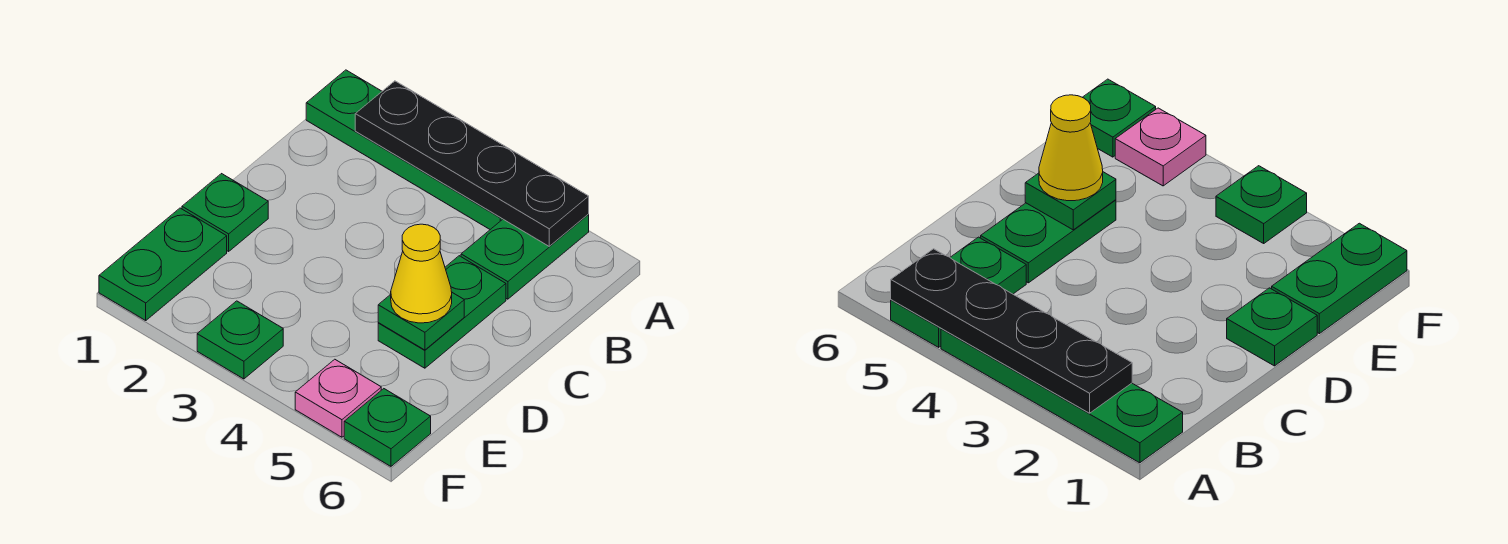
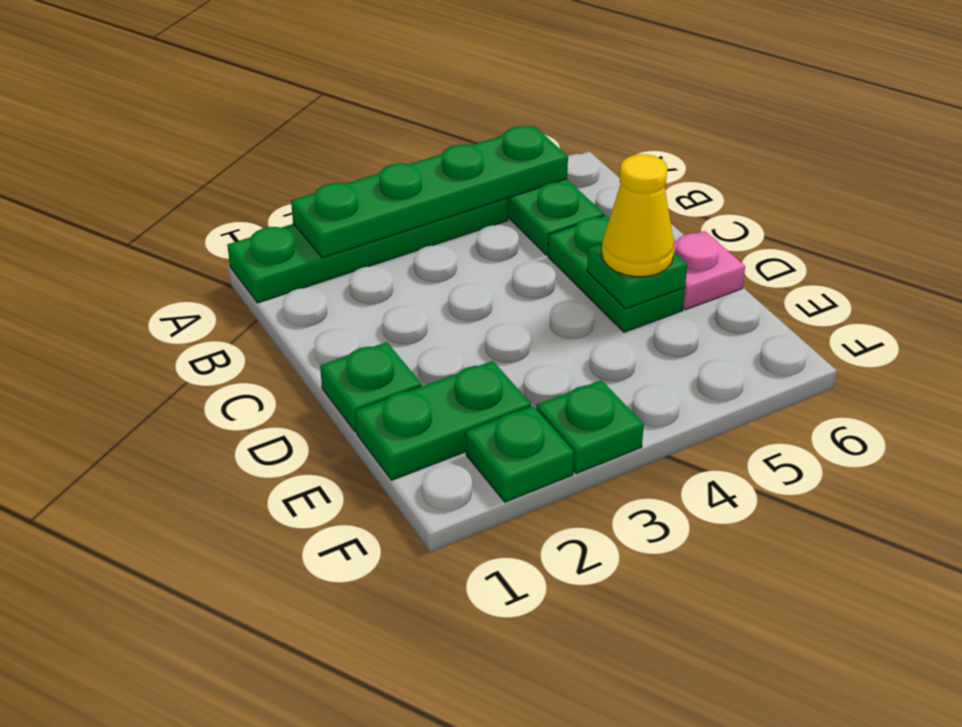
black 1x4 plate [355,81,589,246] -> green 1x4 plate [291,126,568,258]
green 1x2 plate [99,208,227,320] -> green 1x2 plate turned to [355,361,531,480]
pink 1x1 plate [295,359,381,437] -> pink 1x1 plate moved to [674,231,745,309]
green 1x1 plate [344,389,431,466] -> green 1x1 plate moved to [466,406,574,502]

